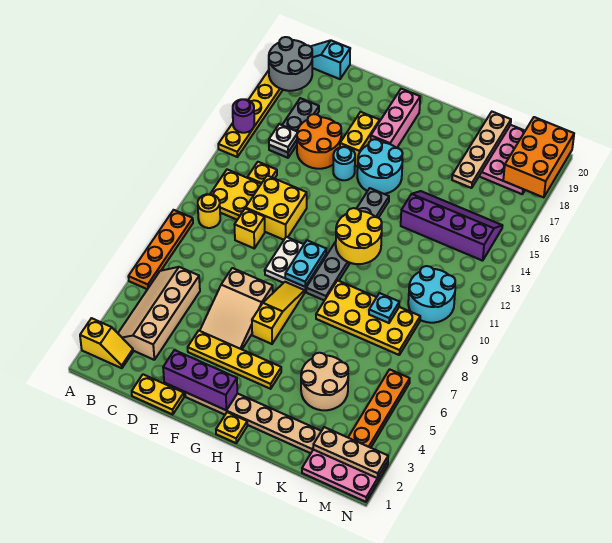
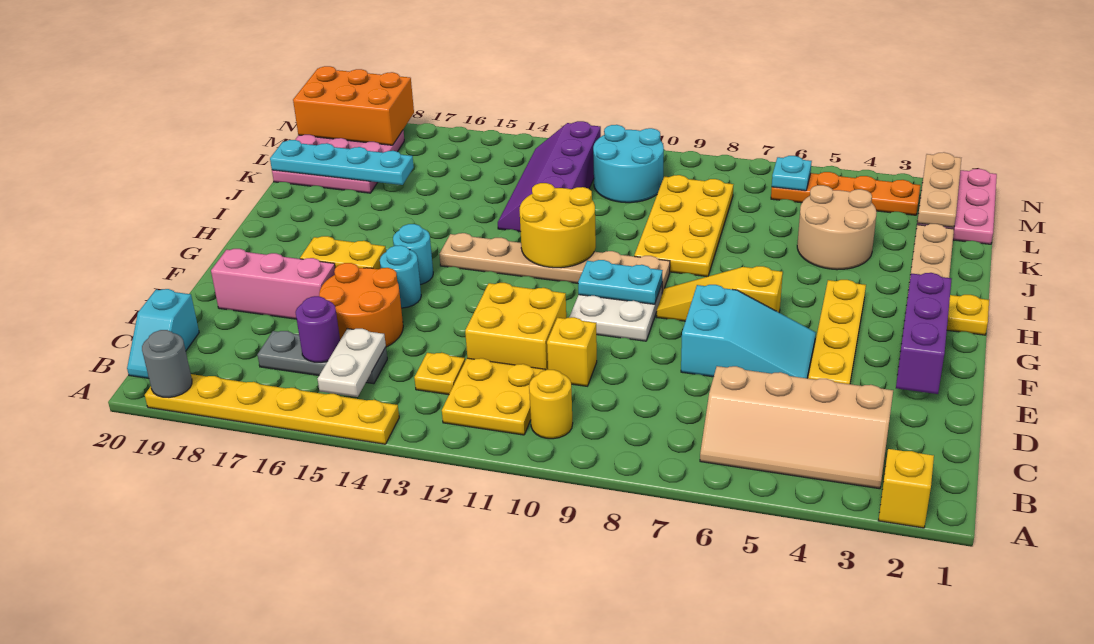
orange 1x4 plate [128,210,193,289] -> none
purple 1x1 round brick [233,99,254,133] -> purple 1x1 round brick moved to [296,296,340,362]
grey 2x2 round brick [269,37,312,91] -> grey 1x1 round brick [142,330,192,397]
white 1x1 plate [269,124,297,152] -> white 1x2 plate [318,329,386,397]
yellow 1x2 plate [132,374,184,415] -> none
tan 2x3 slope [200,268,273,349] -> cyan 2x3 slope [681,285,816,378]
cyan 2x2 round brick [357,139,403,194] -> cyan 1x1 round brick [393,224,433,285]
pink 1x3 brick [371,89,420,148] -> pink 1x3 brick moved to [211,249,335,319]
grey 1x6 plate [306,188,389,300] -> tan 1x6 plate [439,233,670,293]
purple 2x4 slope [401,191,503,261] -> purple 2x4 slope moved to [498,121,601,232]
cyan 1x1 plate [369,293,399,323] -> cyan 1x1 plate moved to [772,156,812,191]
tan 1x4 plate [452,112,511,188] -> cyan 1x4 plate [270,140,414,185]

